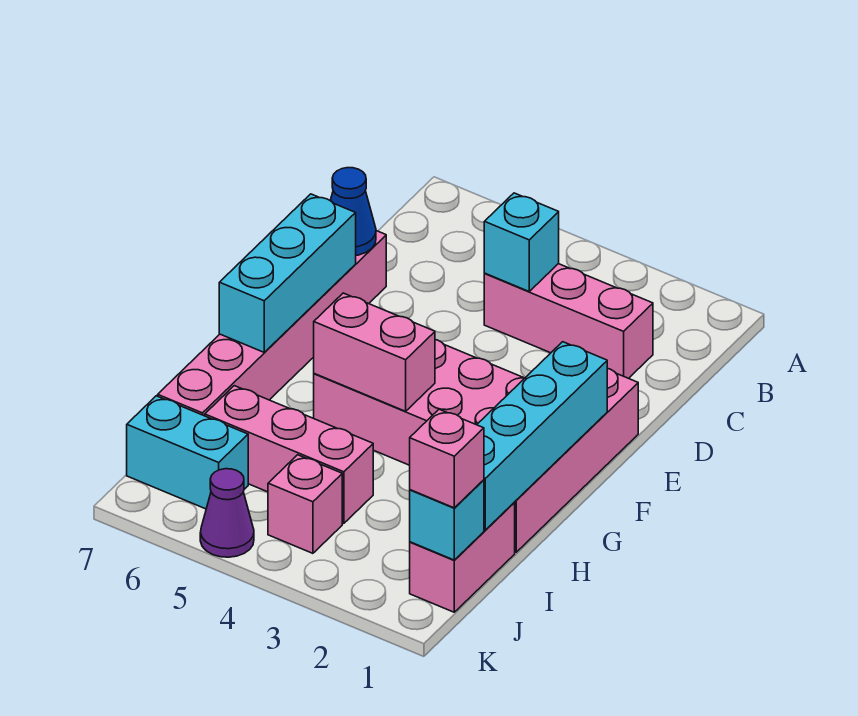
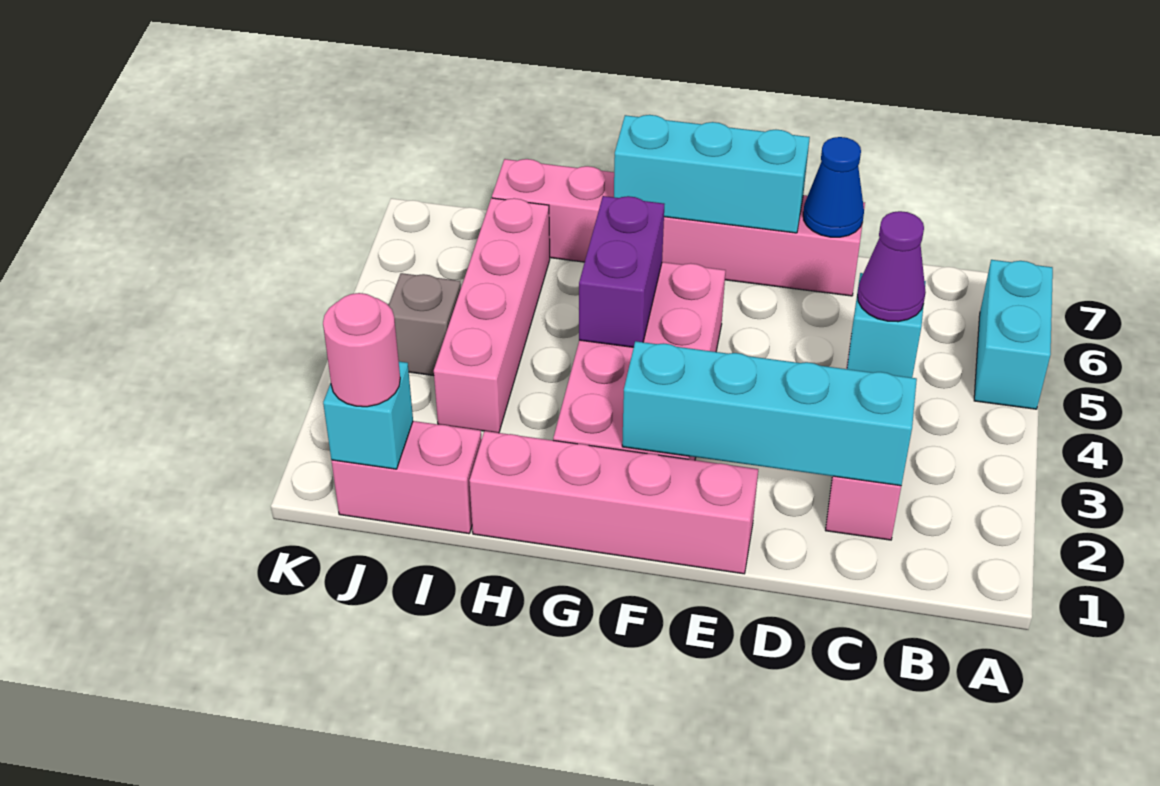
cyan 1x4 brick [477,342,607,530] -> cyan 1x4 brick moved to [622,341,917,486]
pink 1x2 brick [314,293,435,411] -> purple 1x2 brick [579,196,664,347]
pink 1x3 brick [205,386,373,523] -> pink 1x4 brick [434,198,550,433]
pink 1x1 brick [410,409,484,508] -> pink 1x1 round brick [323,293,400,407]
pink 1x1 brick [268,455,342,553] -> grey 1x1 brick [389,273,461,376]
cyan 1x2 brick [127,396,248,509] -> cyan 1x2 brick moved to [974,260,1053,409]
purple 1x1 cone [200,469,254,557] -> purple 1x1 cone moved to [857,211,926,322]

